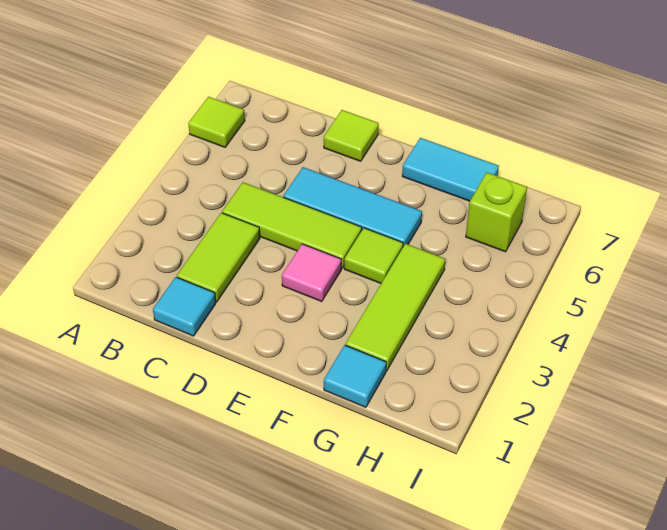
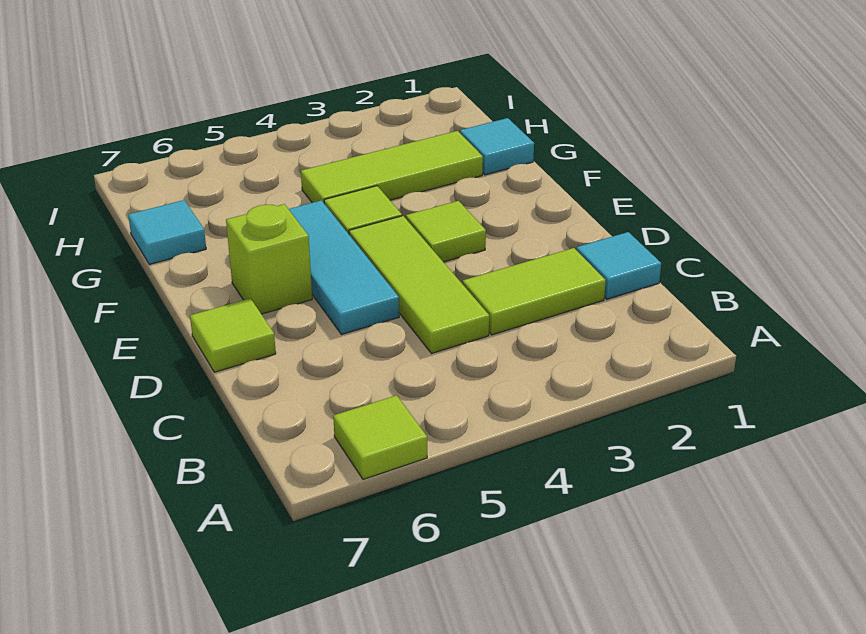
pink 1x1 tile [282,244,341,301] -> lime 1x1 tile [406,201,486,262]
cyan 1x2 tile [402,138,499,201] -> cyan 1x1 tile [128,200,206,264]
lime 1x1 brick [466,173,527,252] -> lime 1x1 brick moved to [226,204,312,314]

